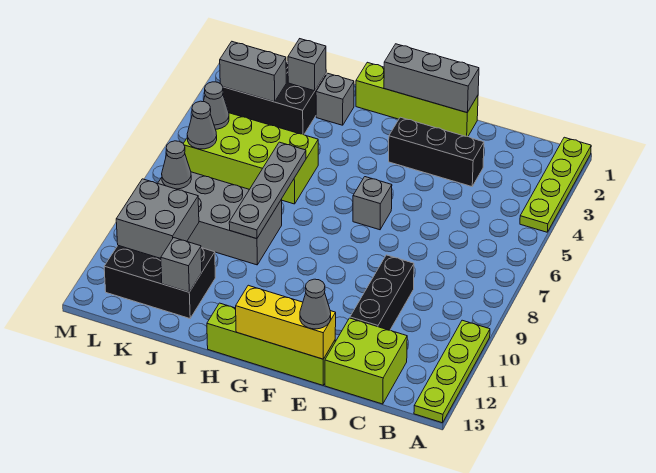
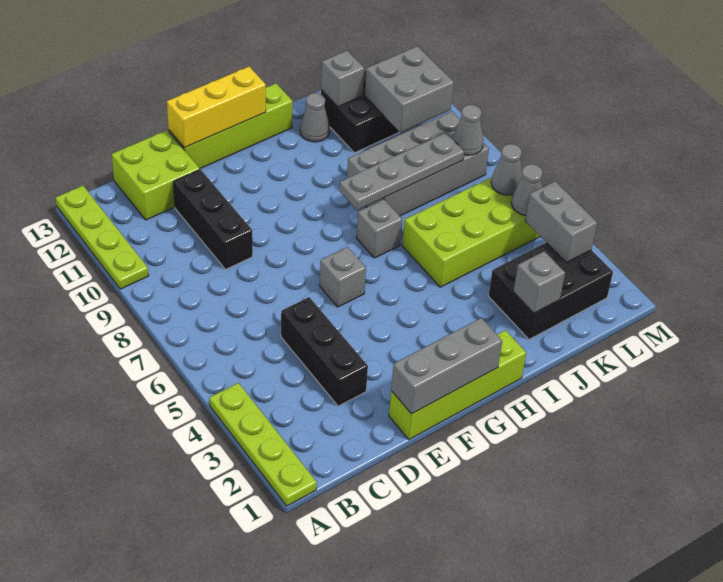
black 1x3 brick [389,117,484,187] -> black 1x3 brick turned to [281,297,368,406]
grey 1x1 cone [300,279,331,329] -> grey 1x1 cone moved to [300,93,330,142]
grey 1x1 brick [316,73,354,125] -> grey 1x1 brick moved to [356,200,402,258]
grey 1x4 plate [229,142,306,239] -> grey 1x4 plate turned to [339,133,464,210]
grey 1x2 brick [220,42,286,102] -> grey 1x2 brick turned to [526,181,597,262]

